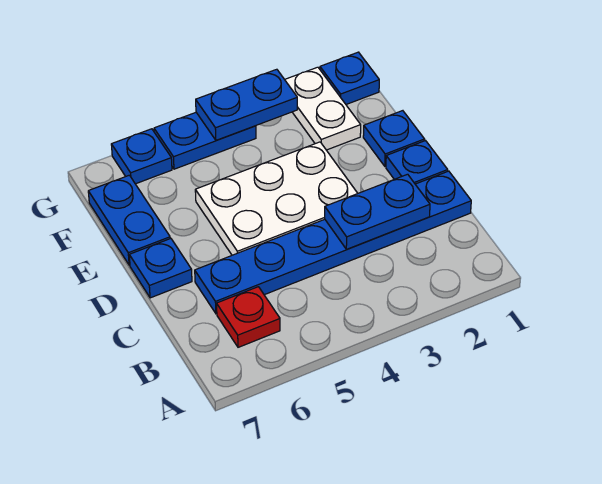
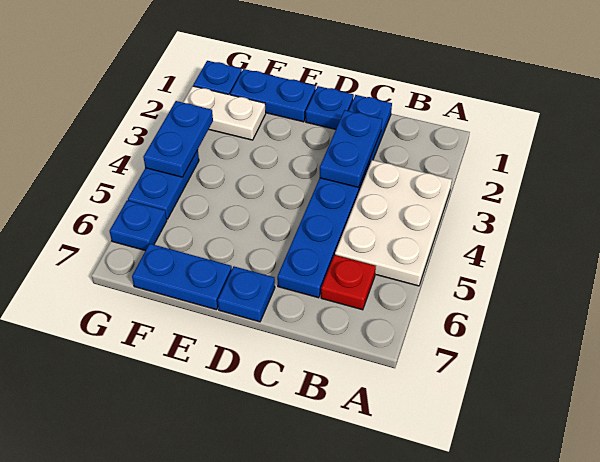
white 2x3 plate [195,142,358,255] -> white 2x3 plate moved to [335,160,452,286]
blue 1x1 plate [363,111,424,166] -> blue 1x2 plate [230,69,316,122]

